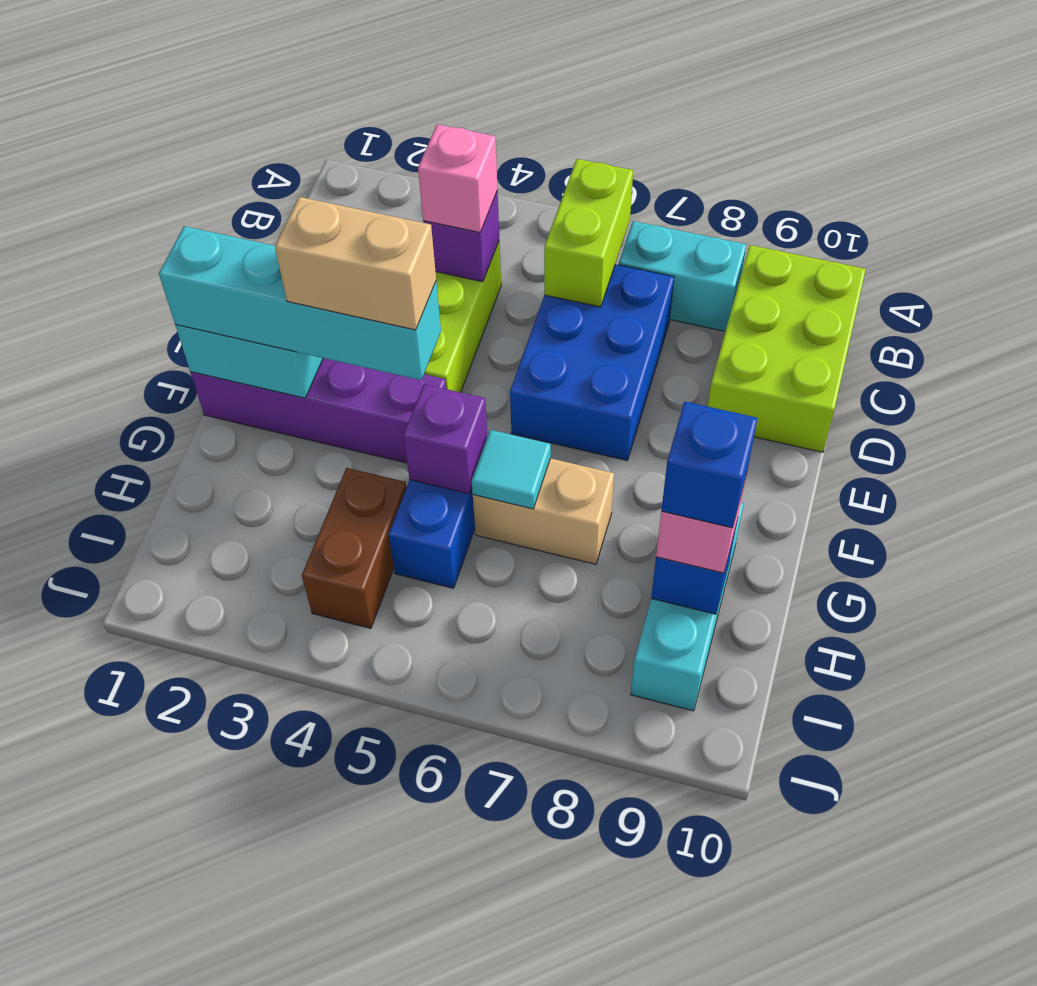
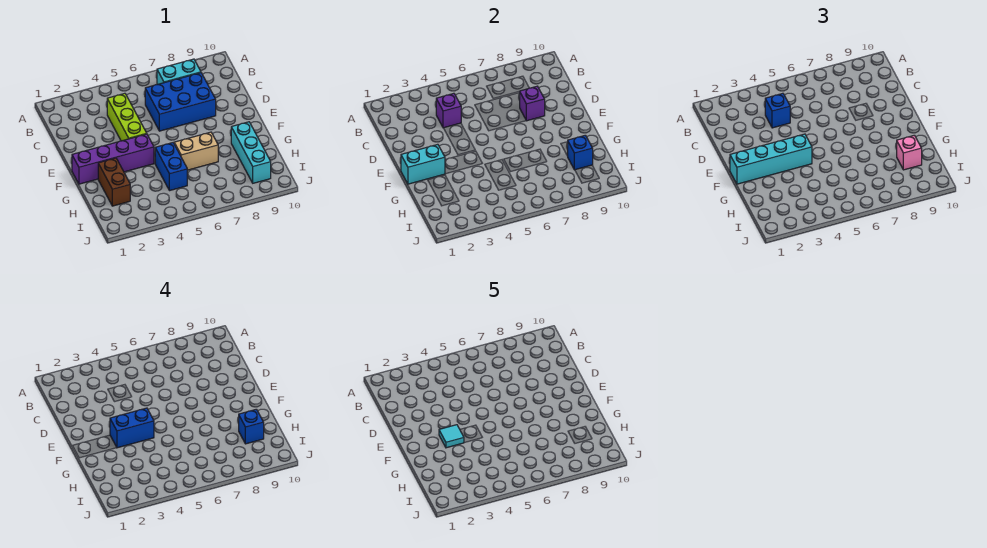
lime 1x2 brick [544,159,633,307] -> none
lime 2x3 brick [708,245,866,452] -> none
pink 1x1 brick [418,124,498,232] -> blue 1x1 brick [765,93,790,128]
blue 2x3 brick [510,264,674,460] -> blue 2x3 brick turned to [145,73,216,131]
tan 1x2 brick [275,197,436,330] -> blue 1x2 brick [110,408,154,448]
purple 1x1 brick [403,384,487,494] -> purple 1x1 brick moved to [520,86,545,121]
cyan 1x1 tile [472,430,551,509] -> cyan 1x1 tile moved to [439,425,464,448]
brown 1x2 brick [302,468,406,629] -> brown 1x2 brick moved to [98,158,130,206]

